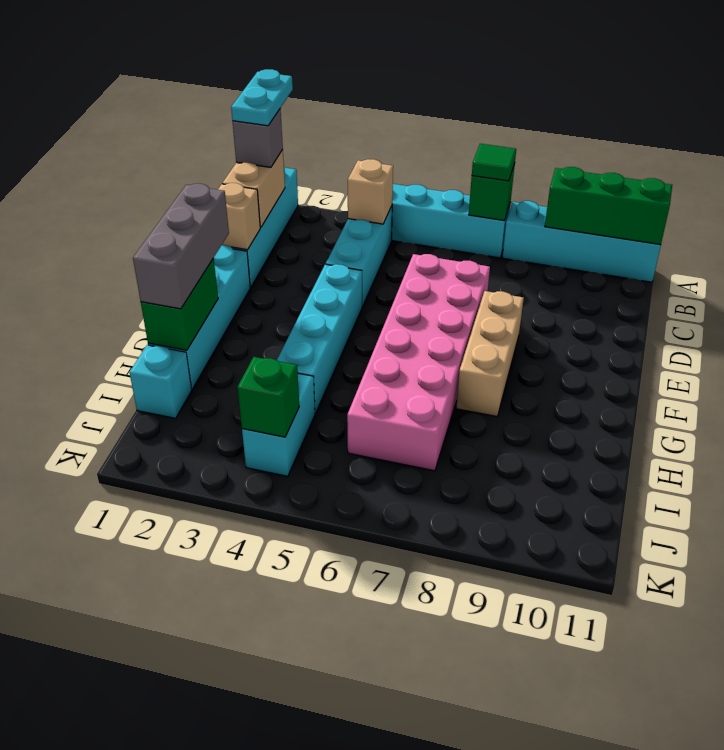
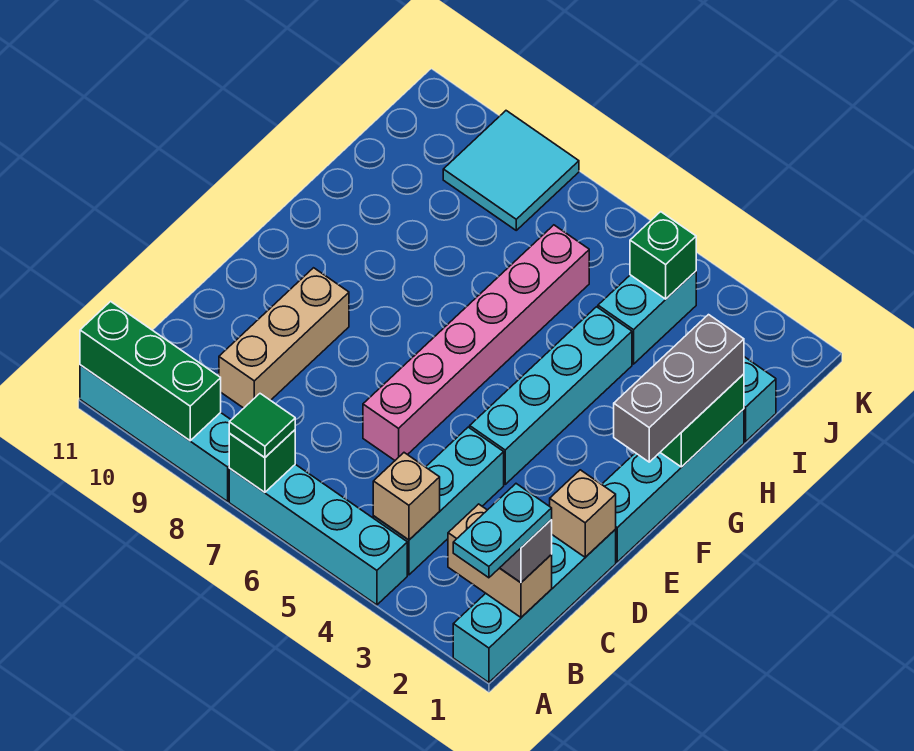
tan 1x2 brick [222,150,285,228] -> tan 1x2 brick turned to [448,504,552,617]
pink 2x6 brick [347,254,490,471] -> pink 1x6 brick [363,225,589,460]
tan 1x3 brick [456,291,524,417] -> tan 1x3 brick moved to [219,268,349,408]
none -> cyan 2x2 tile [443,111,579,230]

